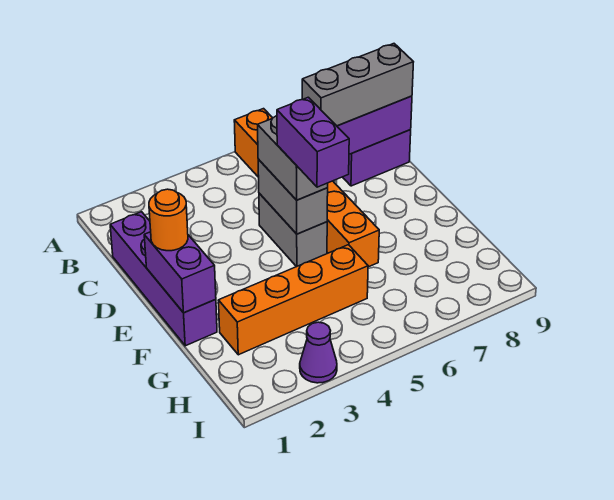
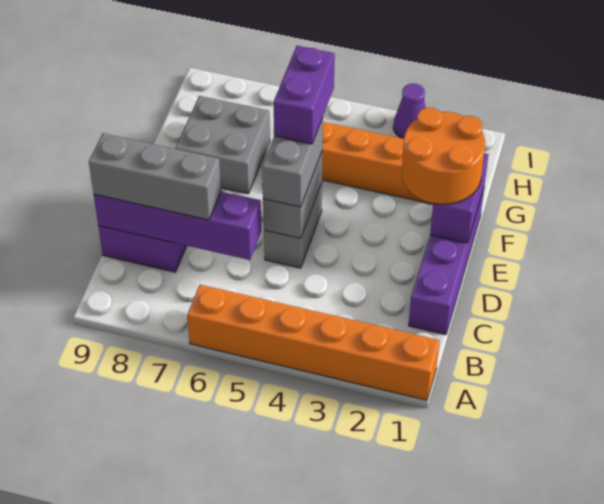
orange 1x6 brick [234,109,379,267] -> orange 1x6 brick turned to [187,285,440,400]
orange 1x1 round brick [149,189,188,251] -> orange 2x2 round brick [402,108,485,204]
none -> grey 2x2 brick [175,96,270,194]

